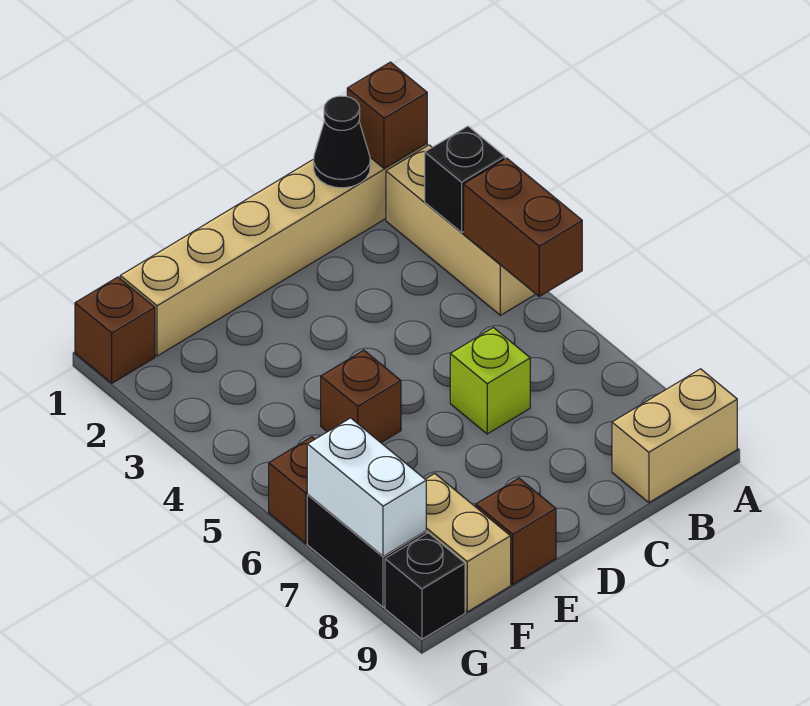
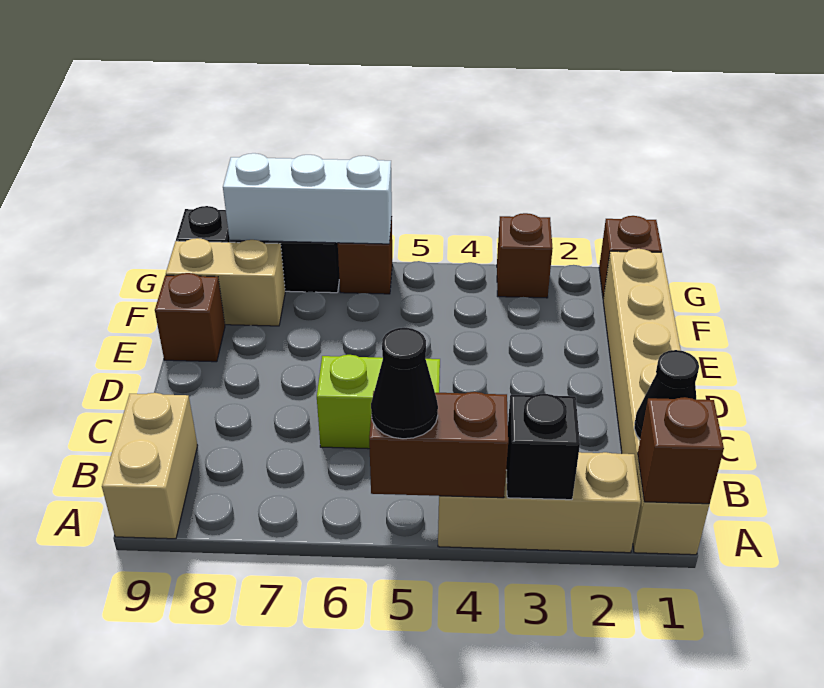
none -> black 1x1 cone [371,328,438,439]
lime 1x1 brick [450,328,530,434] -> lime 1x2 brick [317,355,440,449]
brown 1x1 brick [321,350,401,443] -> brown 1x1 brick moved to [497,213,553,298]
white 1x2 brick [307,418,426,556] -> white 1x3 brick [223,153,392,244]

